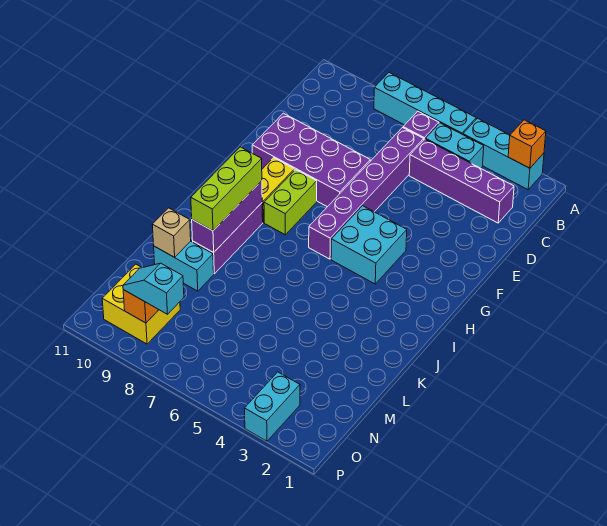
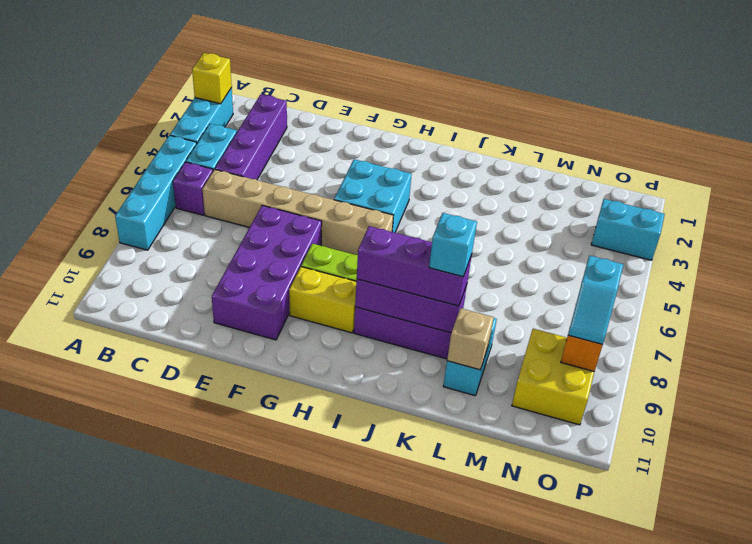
orange 1x1 brick [508,120,546,168] -> yellow 1x1 brick [192,53,232,104]
purple 1x6 brick [309,128,424,259] -> tan 1x6 brick [202,169,393,255]
lime 1x3 brick [191,147,262,231] -> purple 1x3 brick [357,226,472,306]
none -> cyan 1x1 brick [429,213,477,277]

